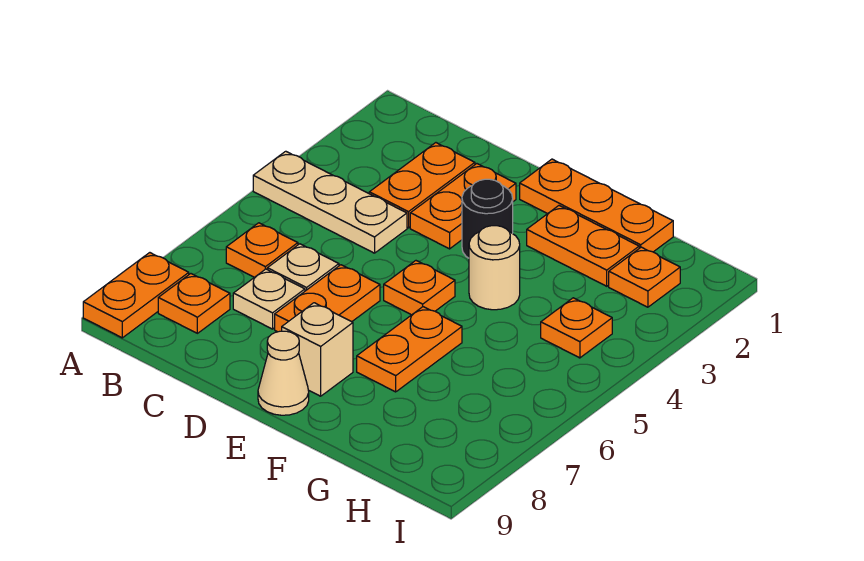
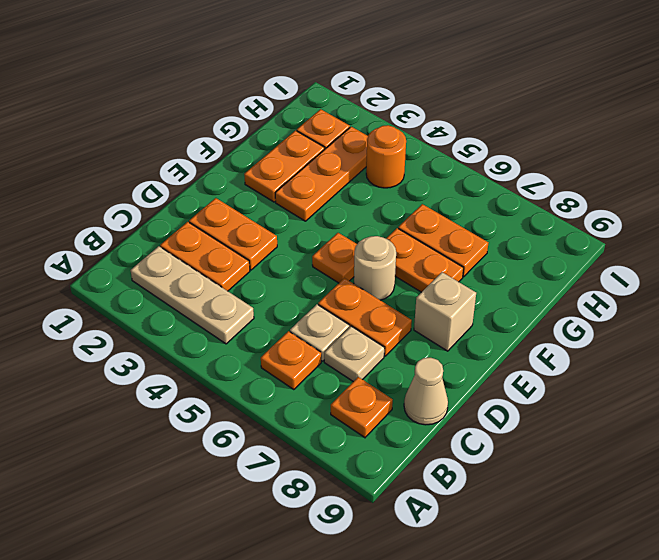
tan 1x3 plate [253,151,407,253] -> tan 1x3 plate turned to [131,246,254,344]
orange 1x2 plate [83,253,189,338] -> orange 1x2 plate moved to [398,204,488,277]
orange 1x3 plate [520,159,673,252] -> orange 1x3 plate moved to [275,127,368,221]
black 1x1 round brick [462,179,513,258] -> none
tan 1x1 cone [258,331,309,415] -> tan 1x1 cone moved to [404,358,448,425]
tan 1x1 round brick [469,226,520,310] -> tan 1x1 round brick moved to [354,236,396,300]
orange 1x1 plate [541,298,612,358] -> orange 1x1 round brick [366,125,406,188]

